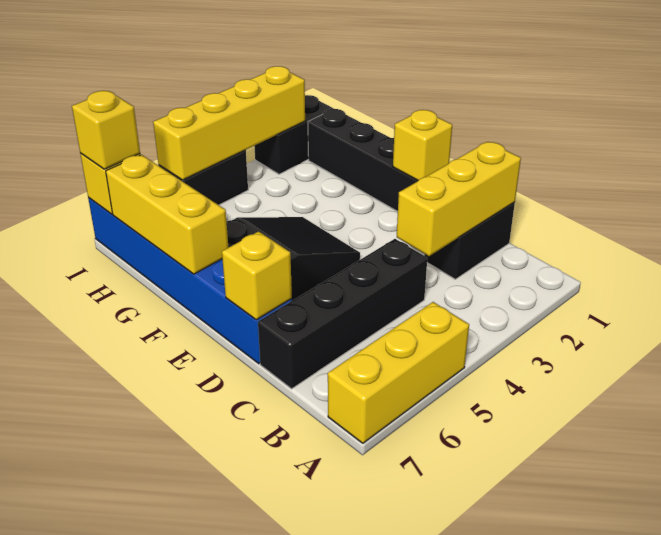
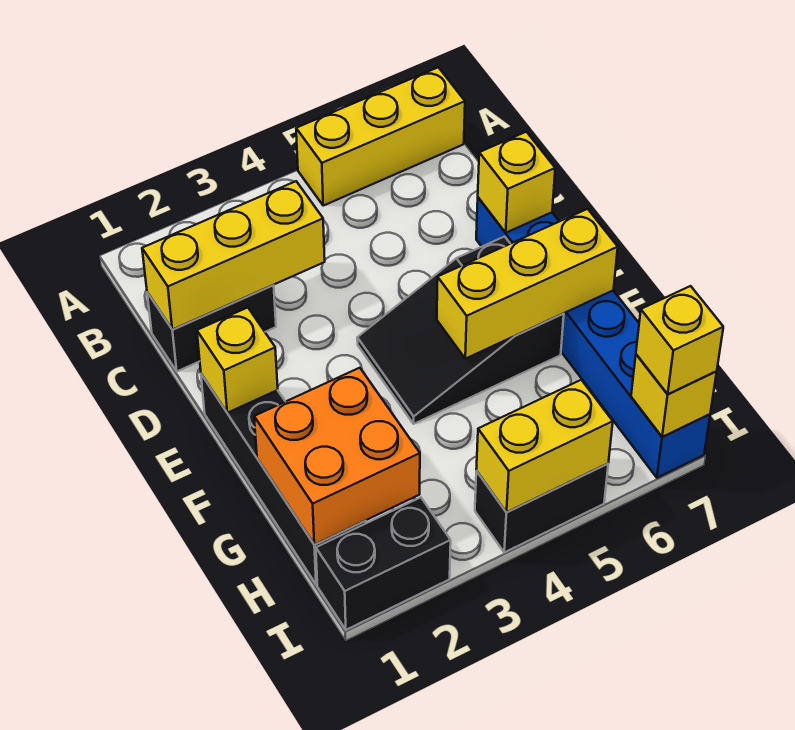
black 1x4 brick [258,239,427,389] -> none
yellow 1x3 brick [106,155,229,274] -> yellow 1x3 brick turned to [437,209,618,359]
none -> orange 2x2 brick [254,368,420,545]
yellow 1x4 brick [153,66,305,180] -> yellow 1x2 brick [476,380,613,512]

